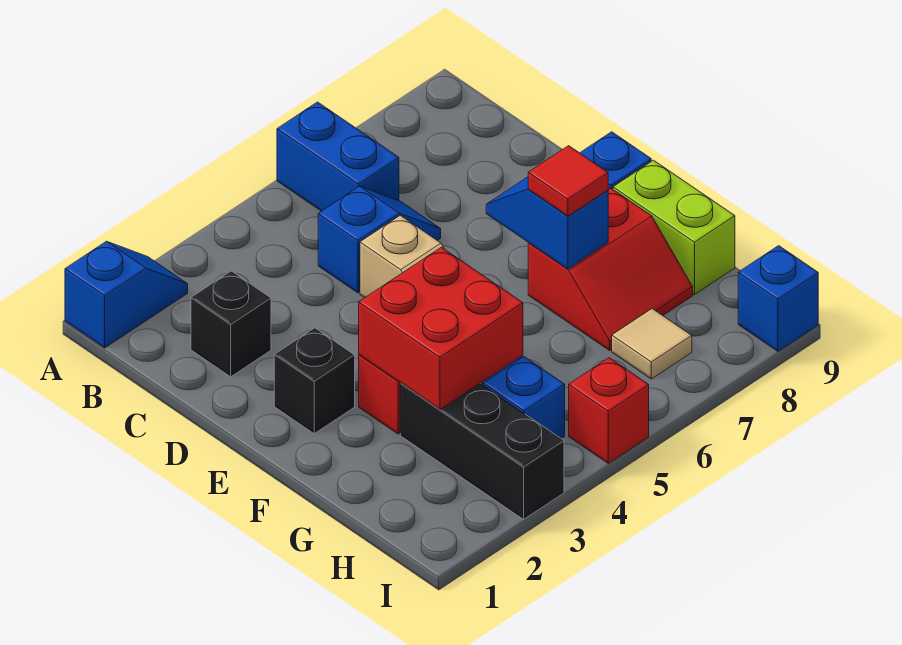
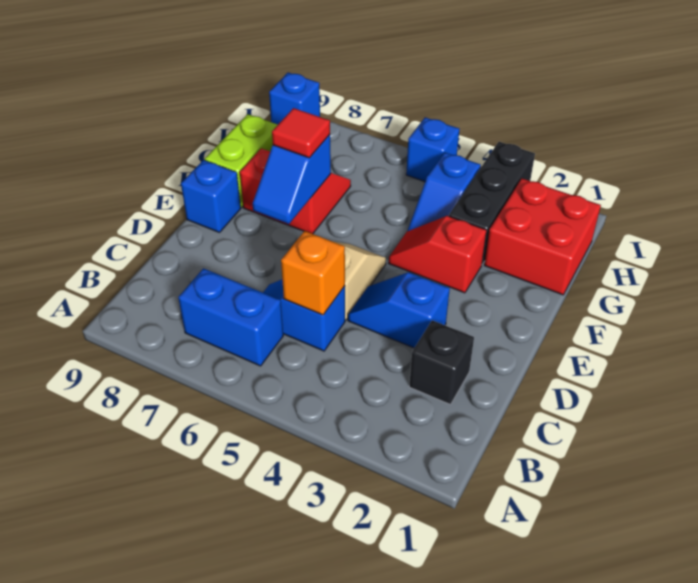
blue 1x2 slope [65,241,188,348] -> blue 1x2 slope moved to [348,272,450,348]
blue 1x2 brick [277,102,399,211] -> blue 1x2 brick turned to [178,268,283,366]
none -> orange 1x1 brick [281,231,345,315]
black 1x1 brick [274,328,355,434] -> none
red 2x2 brick [359,247,523,410] -> red 2x2 brick moved to [484,179,601,295]
tan 1x1 tile [612,309,692,379] -> none
red 1x1 brick [569,358,649,463] -> blue 1x1 brick [406,117,459,181]

